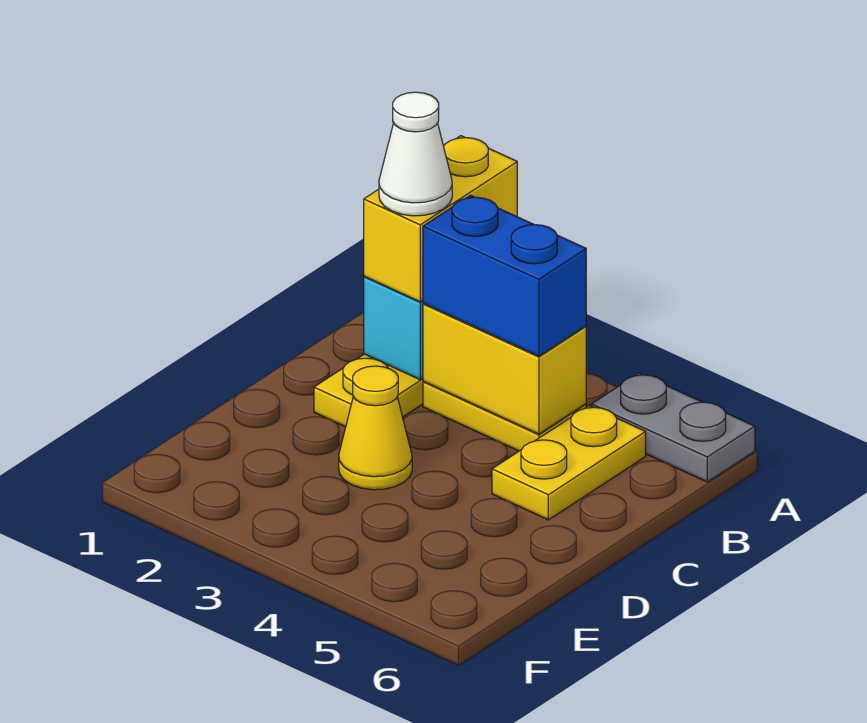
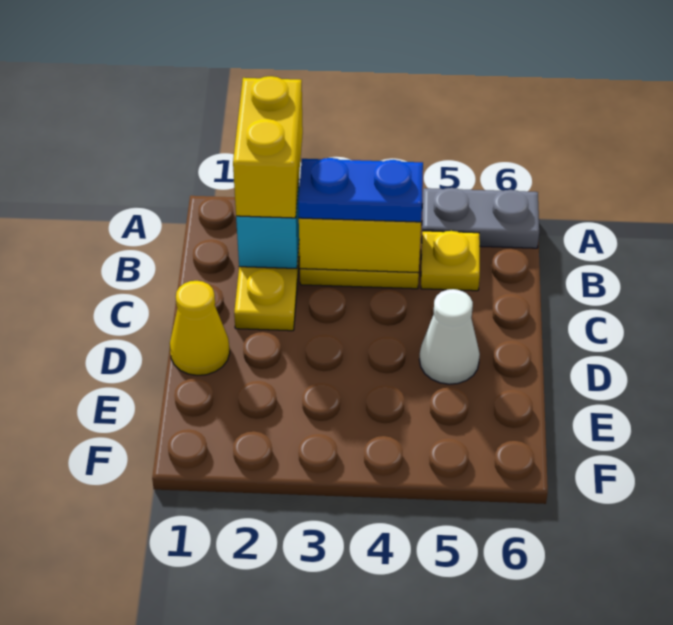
white 1x1 cone [379,92,452,216] -> white 1x1 cone moved to [419,289,480,384]
blue 1x2 brick [423,195,586,356] -> blue 1x2 plate [298,158,423,222]
yellow 1x2 plate [492,406,646,520] -> yellow 1x1 plate [421,231,480,291]
yellow 1x1 cone [339,366,412,490] -> yellow 1x1 cone moved to [170,281,230,375]

